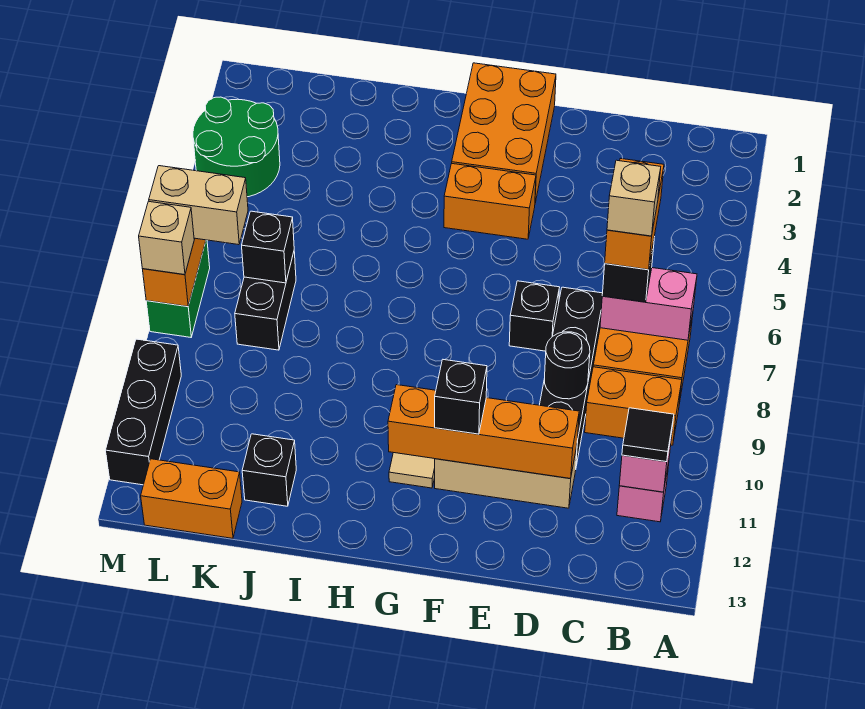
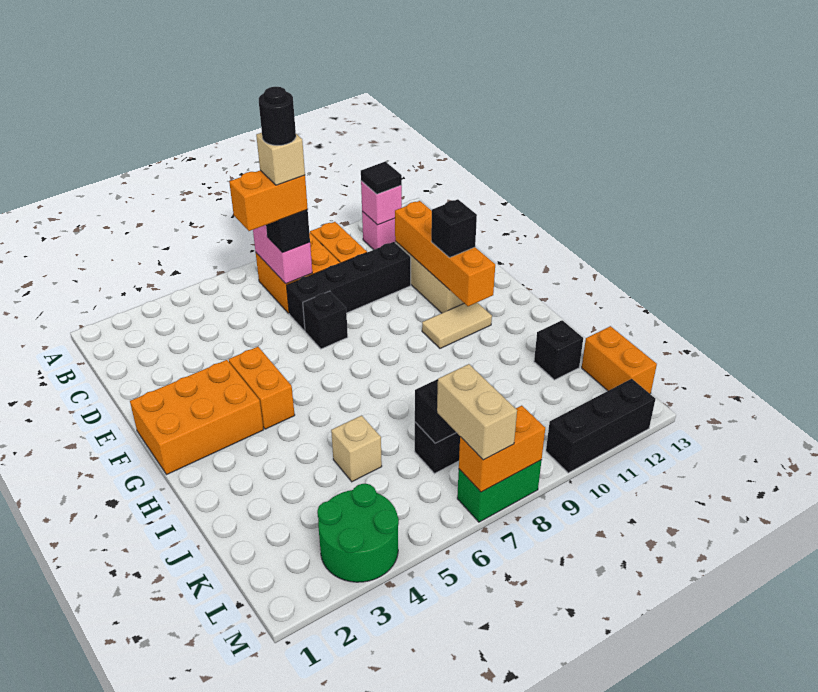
black 1x1 round brick [545,332,590,399] -> black 1x1 round brick moved to [259,87,296,145]
tan 1x1 brick [139,201,194,275] -> tan 1x1 brick moved to [331,416,382,482]

